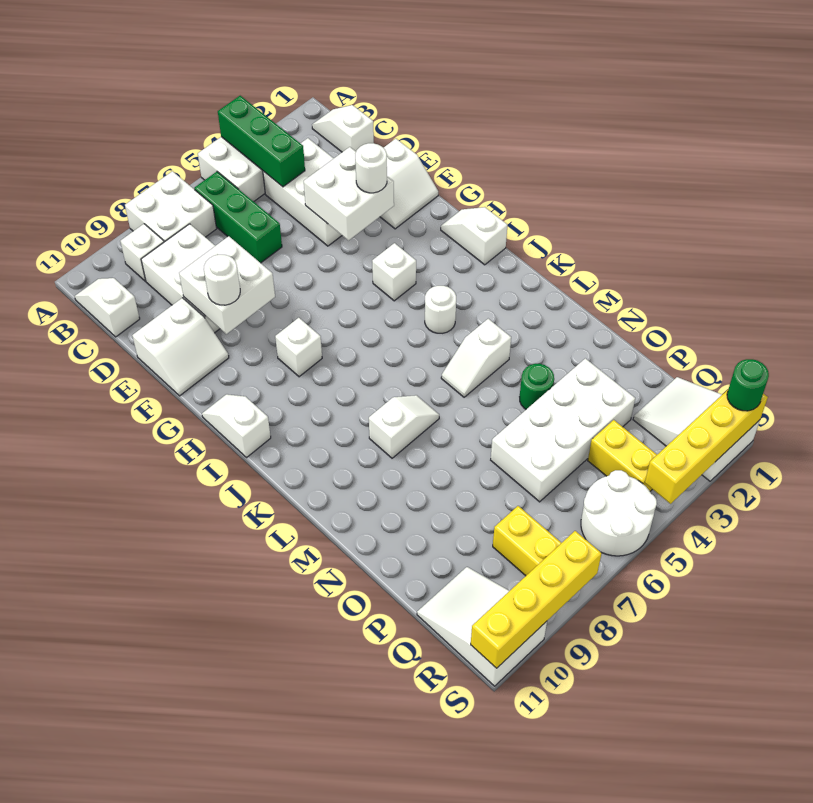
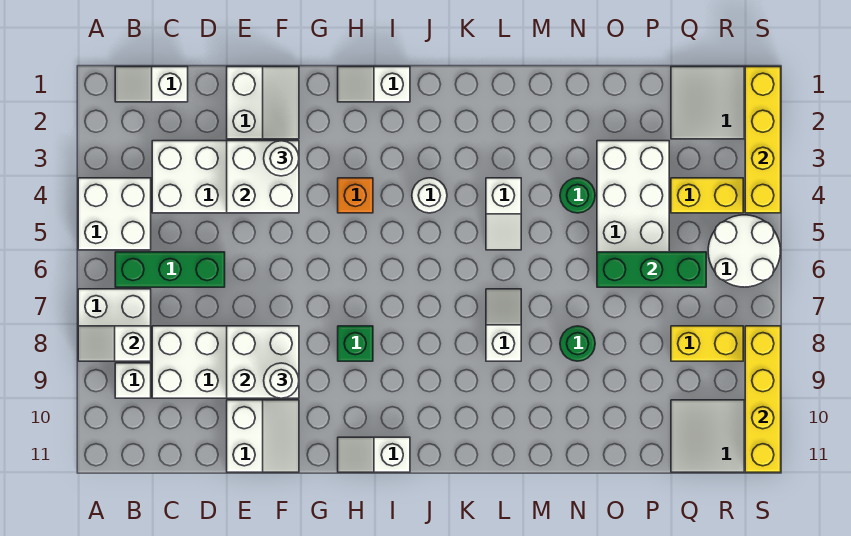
green 1x3 brick [218,96,305,187] -> green 1x3 brick moved to [597,252,706,287]
white 1x2 slope [75,278,140,337] -> white 1x2 slope moved to [78,326,151,361]
white 1x1 brick [372,243,416,301] -> orange 1x1 brick [338,178,373,213]
white 1x1 brick [275,318,322,377] -> green 1x1 brick [338,326,373,361]
green 1x1 round brick [727,359,769,411] -> green 1x1 round brick moved to [560,326,595,361]

